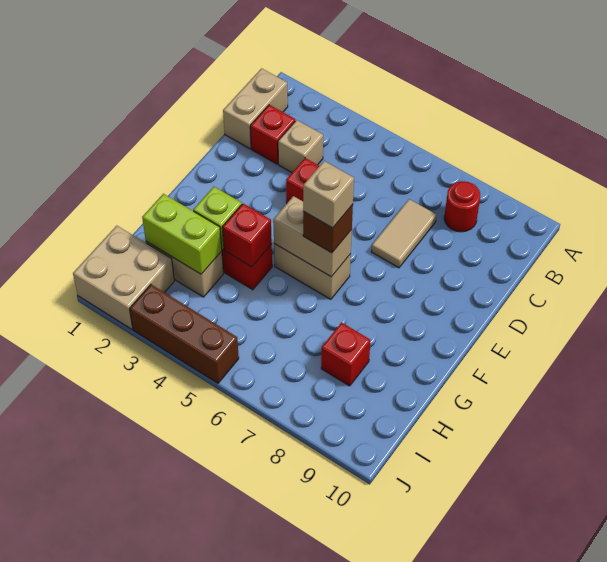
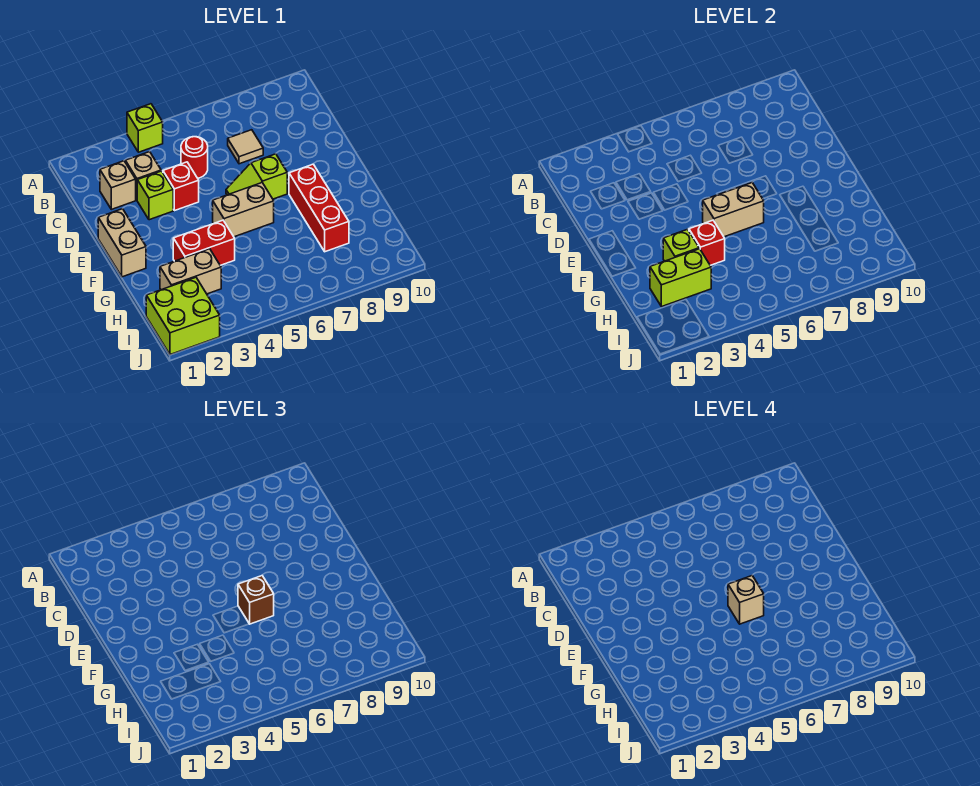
none -> lime 1x1 brick [127,104,163,152]
tan 1x2 brick [223,68,288,149] -> tan 1x2 brick moved to [98,209,146,277]
red 1x1 round brick [444,181,480,232] -> red 1x1 round brick moved to [181,137,208,178]
red 1x1 brick [250,105,295,164] -> tan 1x1 brick [100,161,136,209]
tan 1x2 tile [371,199,437,268] -> tan 1x1 tile [228,130,263,164]
none -> lime 1x1 brick [137,171,173,220]
none -> lime 1x2 slope [226,154,287,199]
red 1x1 brick [321,323,371,386] -> red 1x3 brick [289,164,349,252]
tan 2x2 brick [73,226,174,329] -> lime 2x2 brick [146,277,220,355]
brown 1x3 brick [130,285,239,383] -> none

